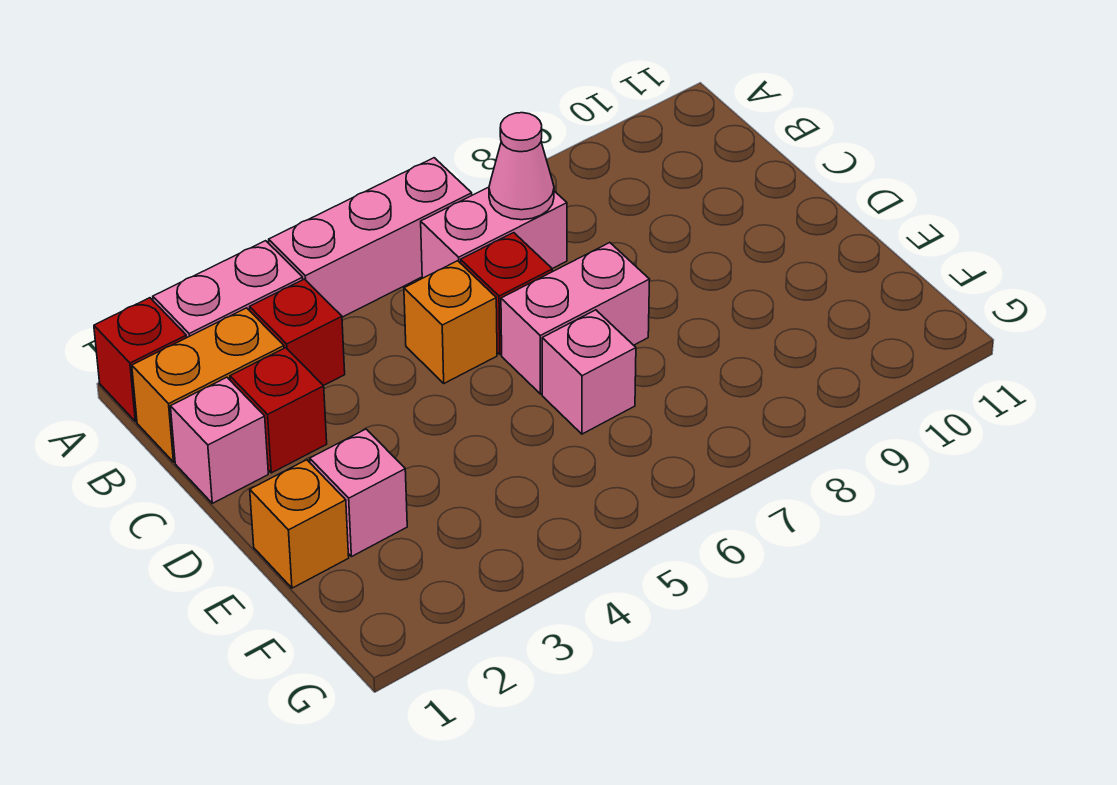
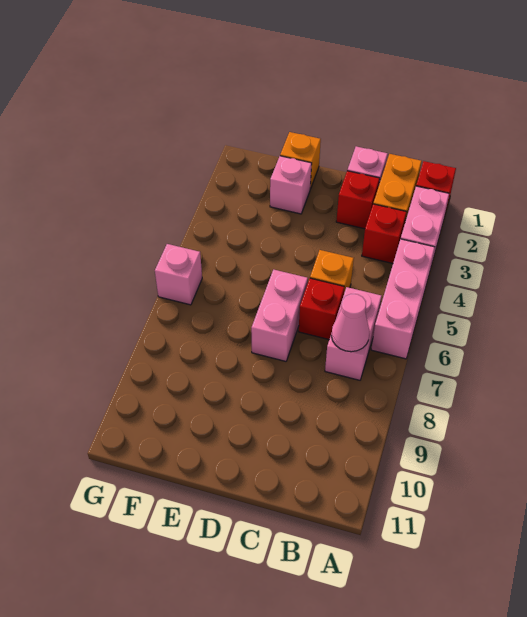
pink 1x1 brick [542,310,636,434] -> pink 1x1 brick moved to [155,244,202,305]

